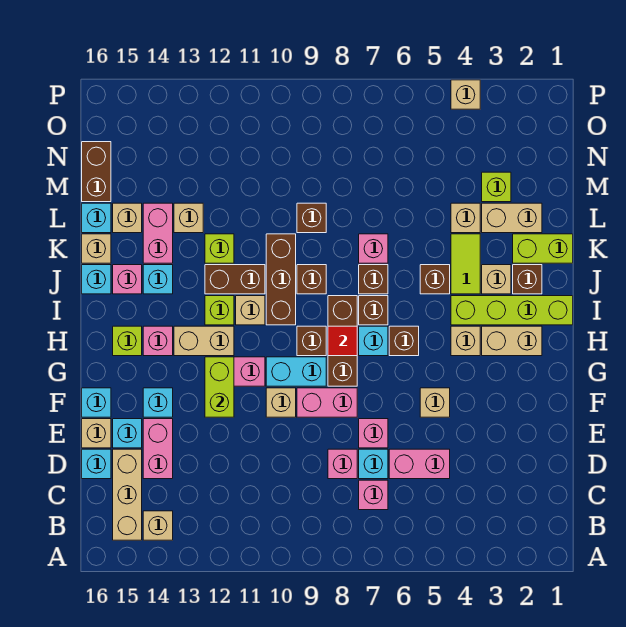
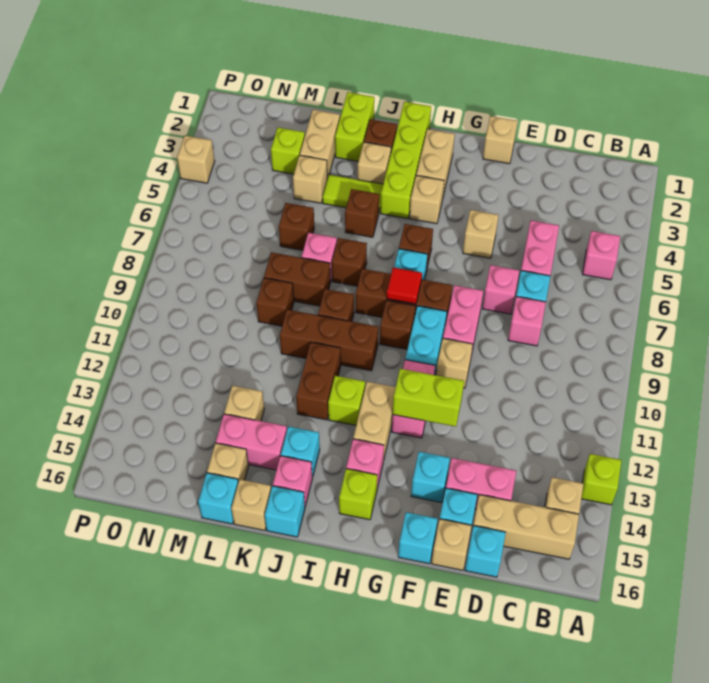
pink 1x1 brick [359,480,388,510] -> pink 1x1 brick moved to [583,231,620,280]
brown 1x1 brick [359,296,388,325] -> brown 1x1 brick moved to [279,203,314,250]
tan 1x1 brick [236,296,265,325] -> tan 1x1 brick moved to [483,116,517,164]
lime 1x1 brick [205,234,234,263] -> lime 1x1 brick moved to [581,454,621,505]
brown 1x2 brick [82,142,111,202] -> brown 1x2 brick moved to [264,252,331,306]

